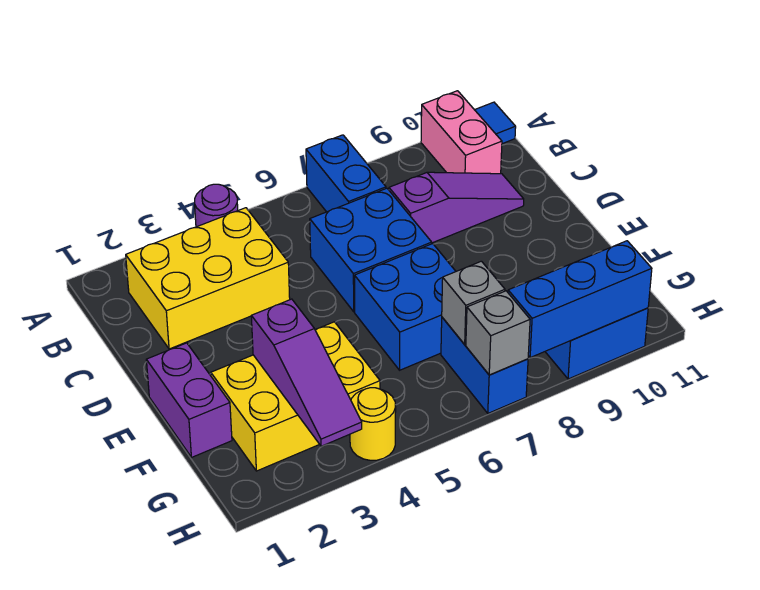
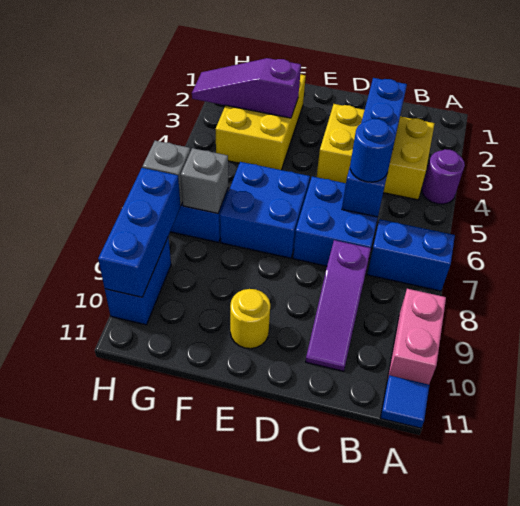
pink 1x2 brick [421,91,502,174] -> pink 1x2 brick turned to [387,289,446,384]
yellow 2x3 brick [126,208,290,349] -> yellow 2x3 brick turned to [317,104,435,200]
none -> blue 1x4 brick [342,78,407,217]
none -> blue 1x1 round brick [350,119,395,182]
purple 1x2 brick [146,343,232,457] -> none
yellow 1x1 round brick [350,388,396,460] -> yellow 1x1 round brick moved to [230,289,270,349]

